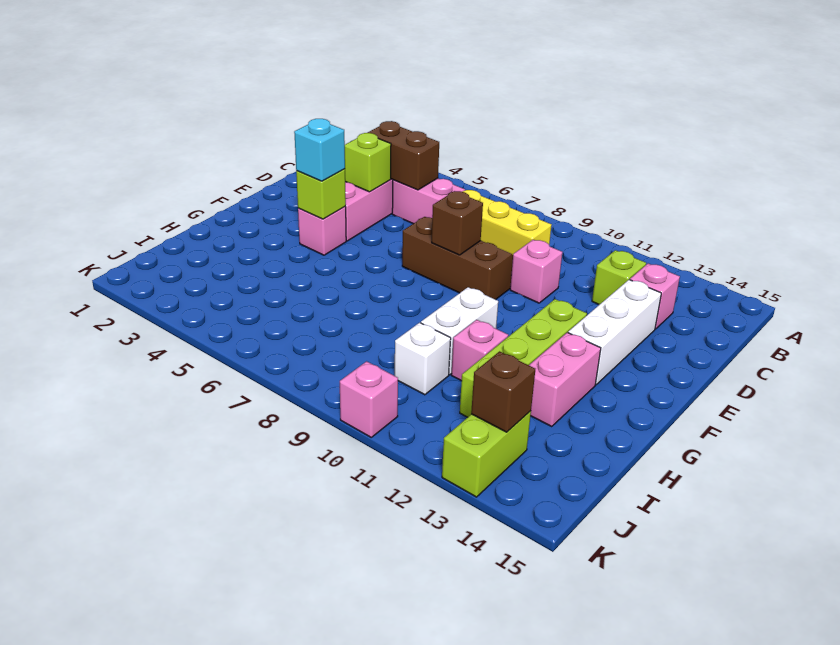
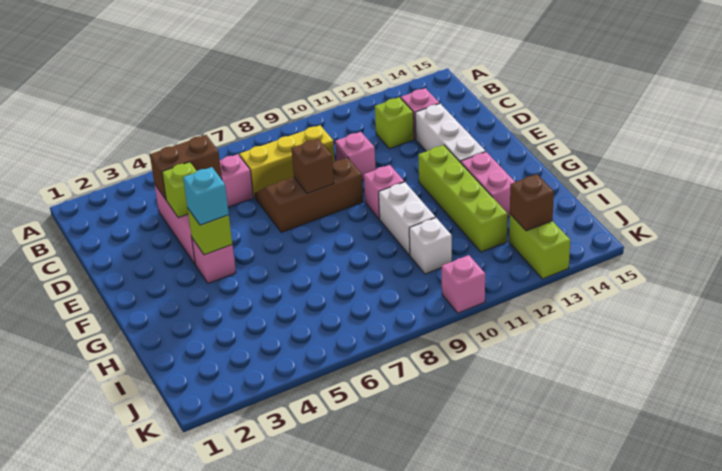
pink 1x1 brick [451,320,508,381] -> pink 1x1 brick moved to [364,165,404,219]

